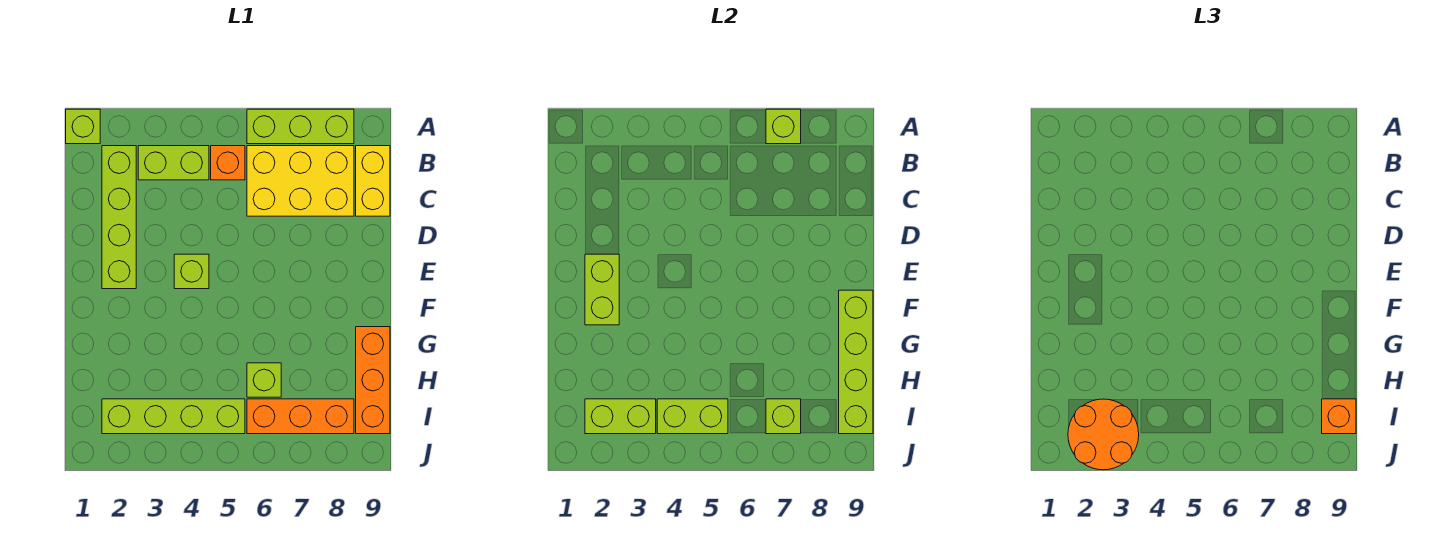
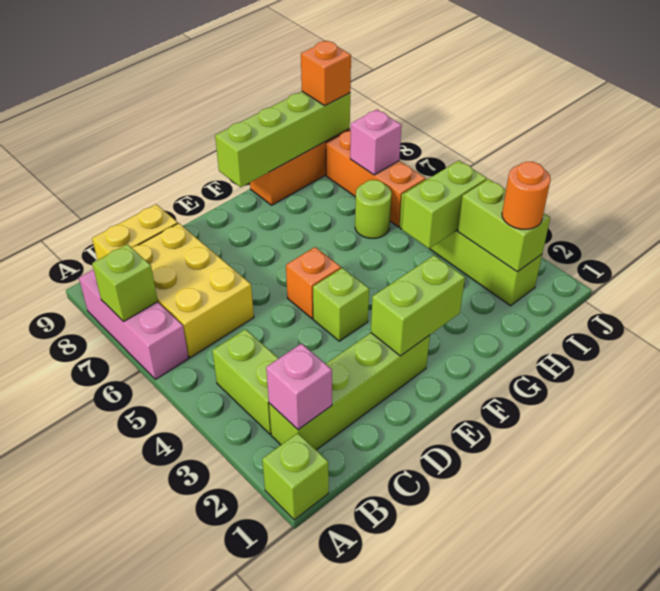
lime 1x3 brick [247,109,354,144] -> pink 1x3 brick [79,270,188,380]
none -> pink 1x1 brick [266,344,332,430]
orange 1x1 brick [211,146,245,180] -> orange 1x1 brick moved to [286,247,341,319]
lime 1x1 brick [247,363,281,397] -> lime 1x1 round brick [355,180,392,238]
orange 2x2 round brick [1068,399,1139,470] -> orange 1x1 round brick [502,162,551,229]
lime 1x2 brick [657,399,728,434] -> lime 1x2 brick turned to [402,161,487,248]
lime 1x1 brick [766,399,801,434] -> pink 1x1 brick [350,109,402,175]

